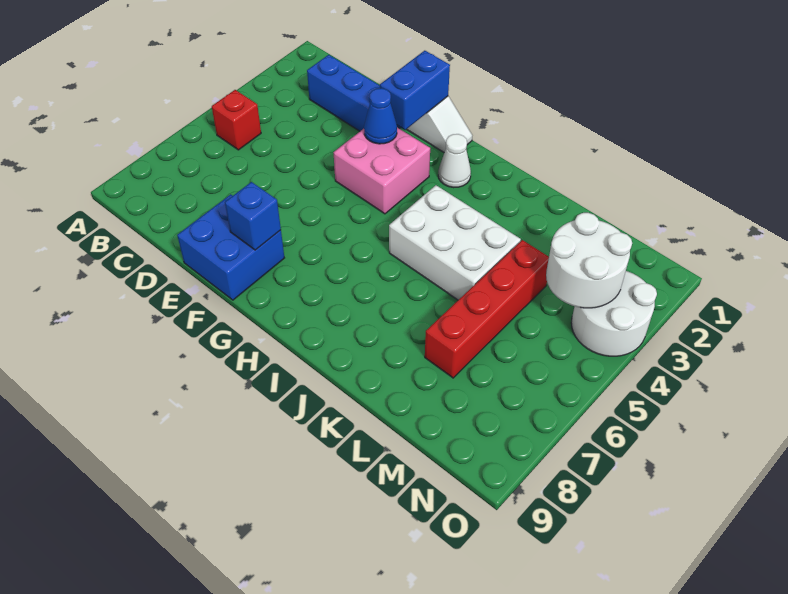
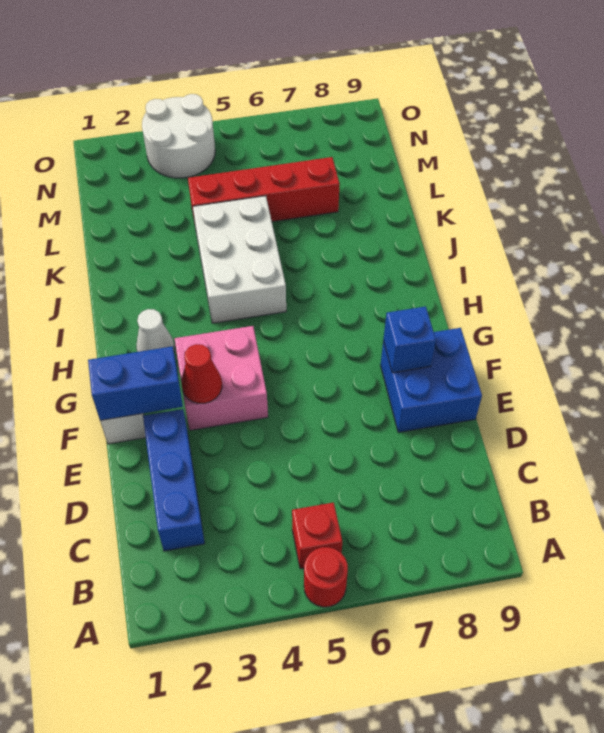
none -> red 1x1 round brick [304,547,348,607]
blue 1x1 cone [364,88,397,144] -> red 1x1 cone [182,344,222,403]
white 2x2 round brick [546,213,632,308] -> none

